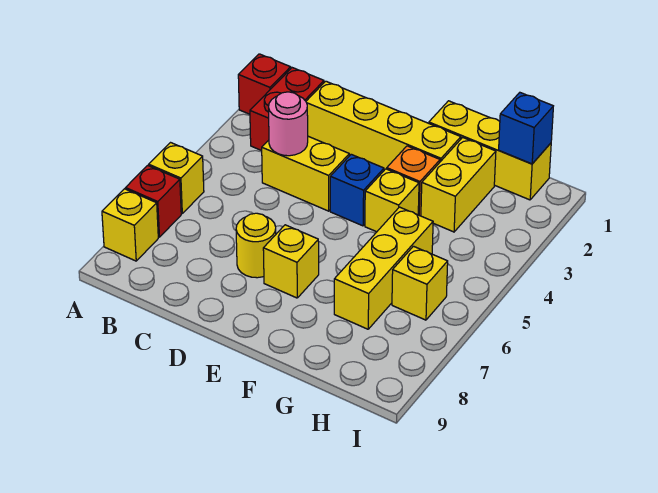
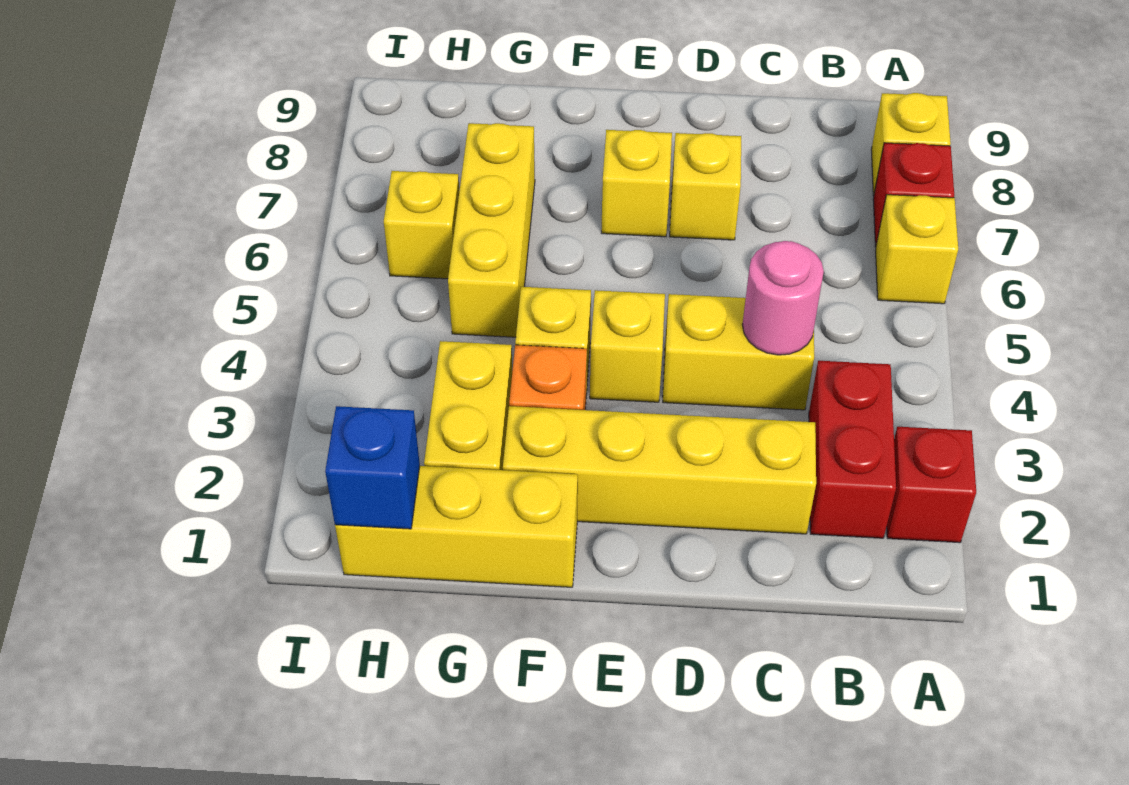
yellow 1x1 round brick [236,213,276,278] -> yellow 1x1 brick [670,133,741,240]
blue 1x1 brick [330,154,384,226] -> yellow 1x1 brick [590,290,665,402]

